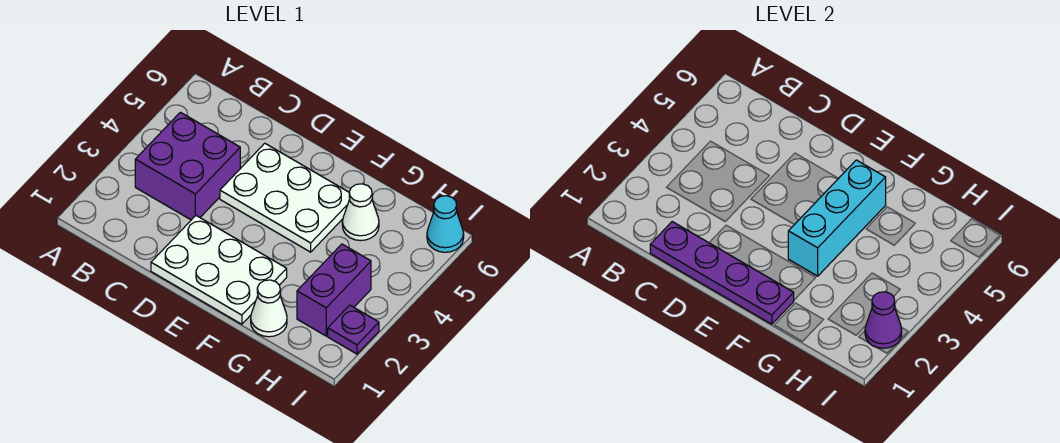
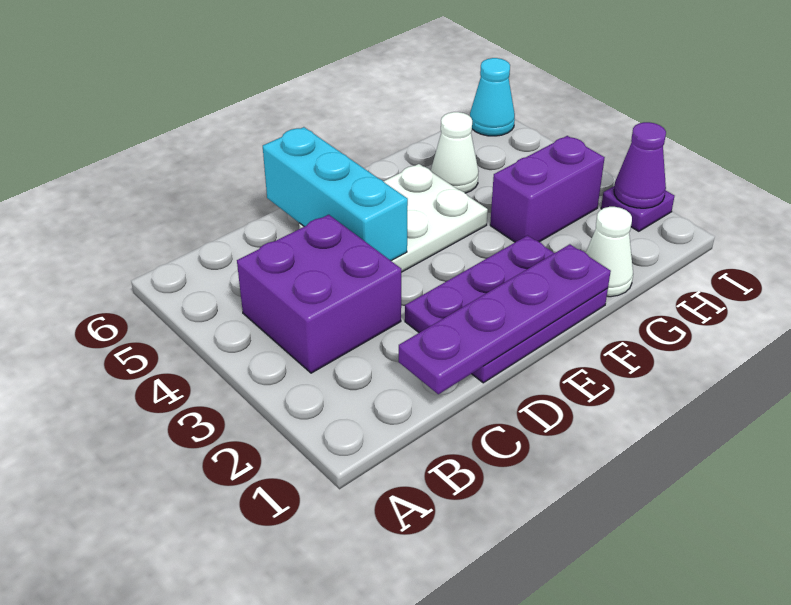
white 2x3 plate [151,216,287,324] -> purple 2x3 plate [405,235,608,383]
cyan 1x3 brick [788,160,886,276] -> cyan 1x3 brick moved to [263,127,408,261]
purple 1x2 brick [297,244,371,336] -> purple 1x2 brick turned to [490,136,605,242]

